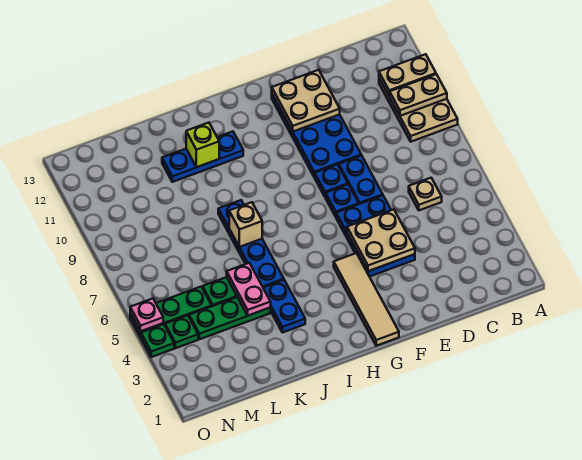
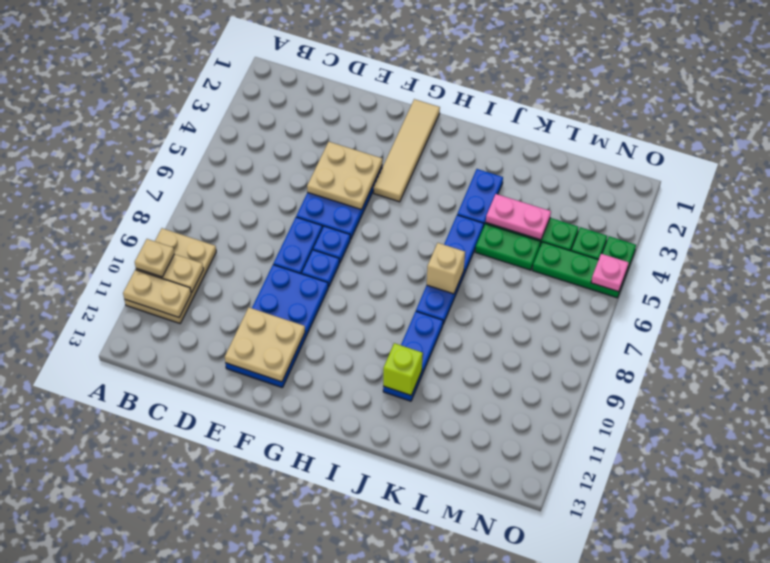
tan 1x1 plate [409,178,442,210] -> tan 1x1 plate moved to [135,239,174,277]
blue 1x3 plate [162,131,243,182] -> blue 1x3 plate turned to [383,311,443,401]
pink 1x2 plate [227,263,271,316] -> pink 1x2 plate turned to [486,194,551,240]

